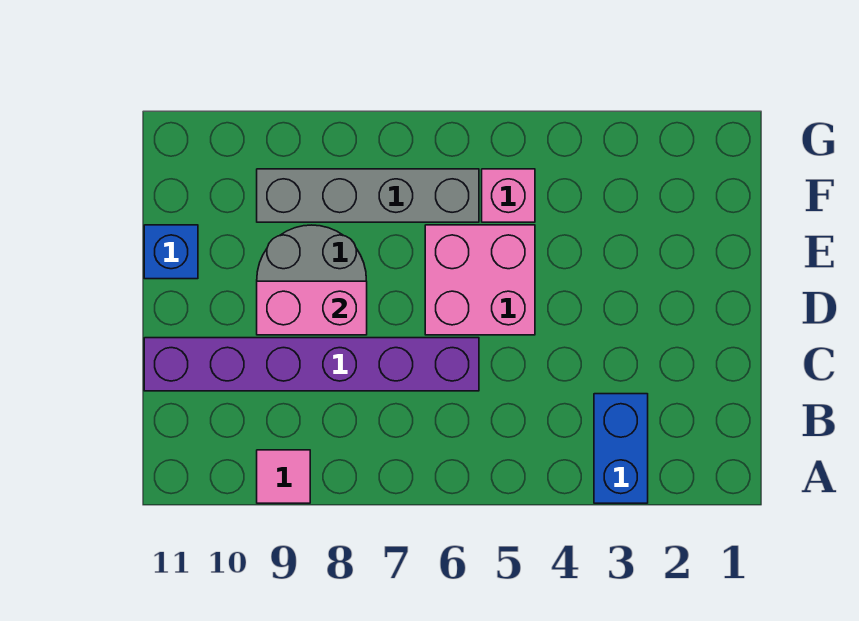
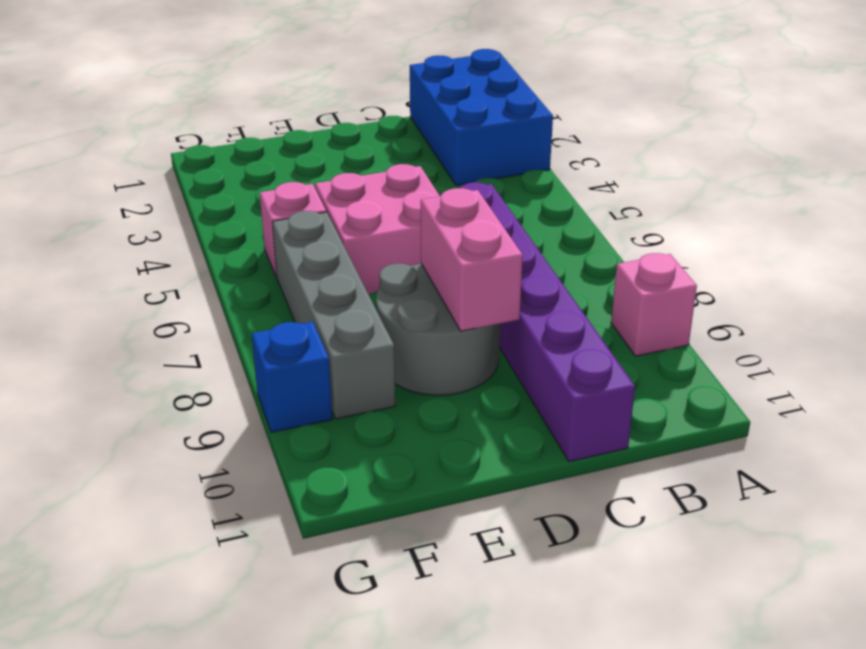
blue 1x2 brick [594,394,648,503] -> blue 2x3 brick [410,49,553,185]
pink 1x1 tile [257,450,310,503] -> pink 1x1 brick [611,253,697,356]
blue 1x1 brick [144,225,198,279] -> blue 1x1 brick moved to [252,322,332,432]

